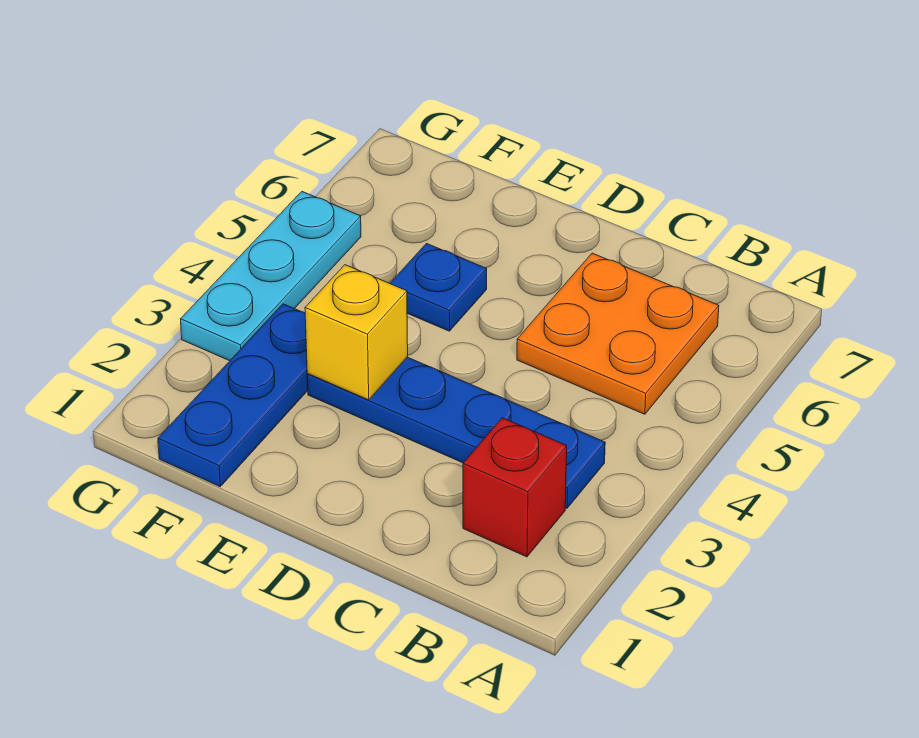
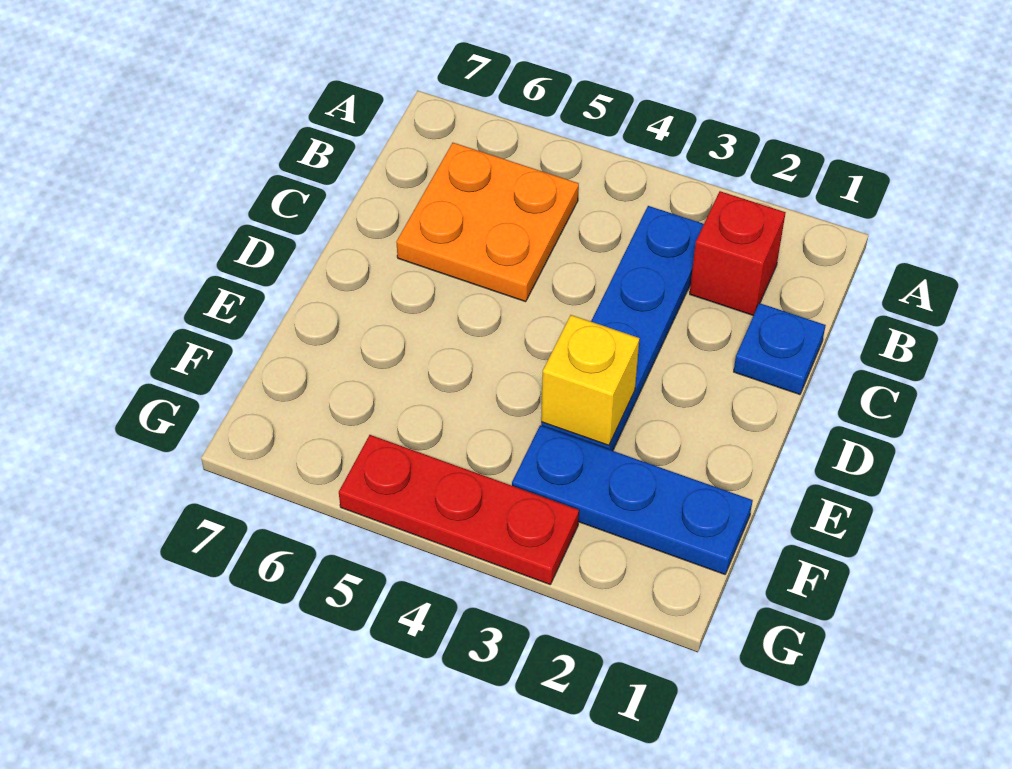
blue 1x1 plate [390,244,487,331] -> blue 1x1 plate moved to [734,303,826,395]
cyan 1x3 plate [181,192,361,361] -> red 1x3 plate [339,435,579,585]

